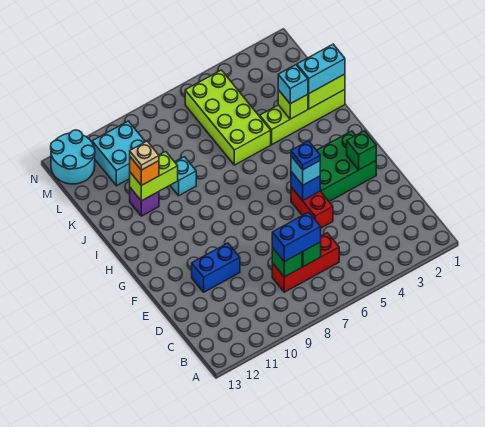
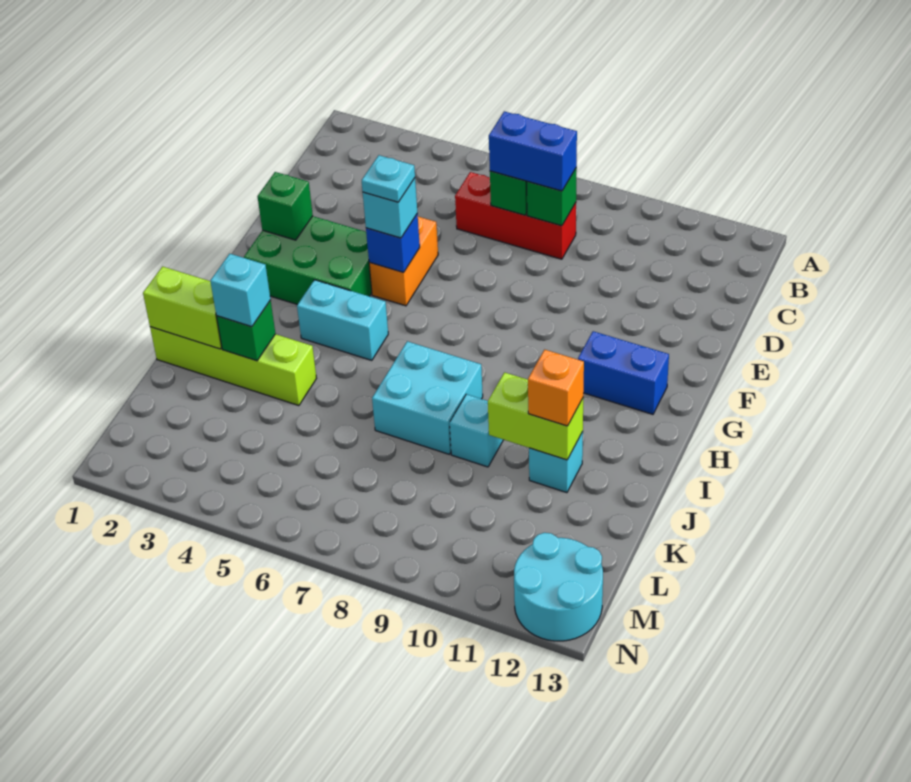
red 1x2 brick [291,187,333,228] -> orange 1x2 brick [369,217,438,306]
blue 1x2 brick [192,243,240,292] -> blue 1x2 brick moved to [578,331,669,414]
blue 1x1 plate [291,141,320,170] -> cyan 1x1 plate [362,155,415,202]
cyan 1x2 brick [297,44,345,93] -> cyan 1x2 brick moved to [297,280,388,360]
lime 1x1 brick [278,90,308,119] -> green 1x1 brick [217,300,275,361]
lime 2x4 brick [185,70,271,165] -> none
purple 1x1 brick [130,188,159,216] -> cyan 1x1 brick [529,431,583,493]
tan 1x1 plate [130,141,159,170] -> none
cyan 2x2 brick [92,121,145,186] -> cyan 2x2 brick moved to [372,341,483,454]

